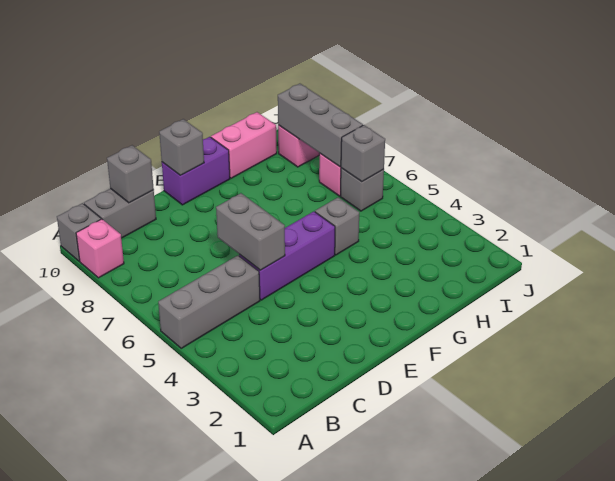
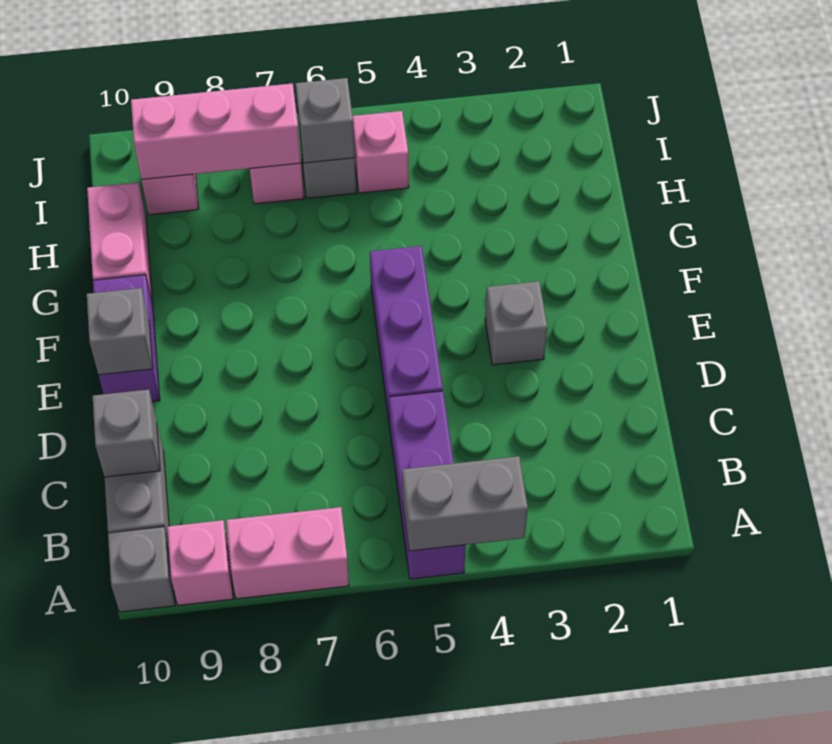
grey 1x3 brick [158,255,260,348] -> purple 1x3 brick [389,391,466,579]
none -> pink 1x2 brick [226,507,349,599]
grey 1x2 brick [216,193,285,270] -> grey 1x2 brick moved to [402,456,528,551]
grey 1x1 brick [315,197,359,255] -> grey 1x1 brick moved to [485,281,547,365]
none -> pink 1x1 brick [353,111,409,193]
grey 1x3 brick [278,84,363,167] -> pink 1x3 brick [131,83,301,180]

